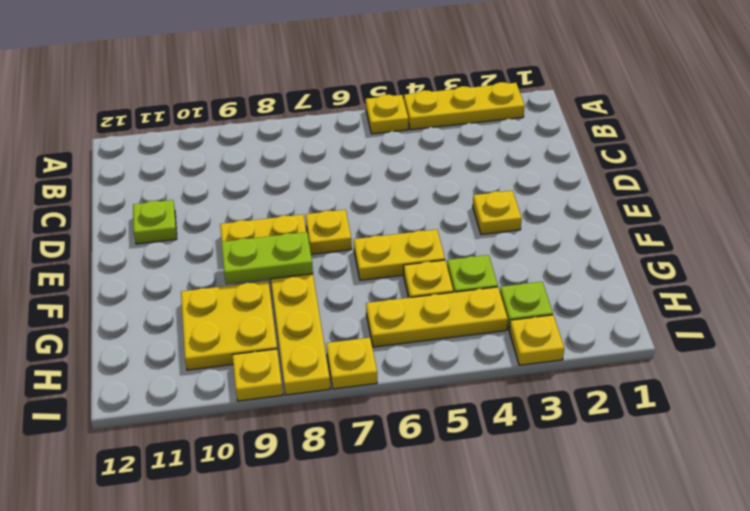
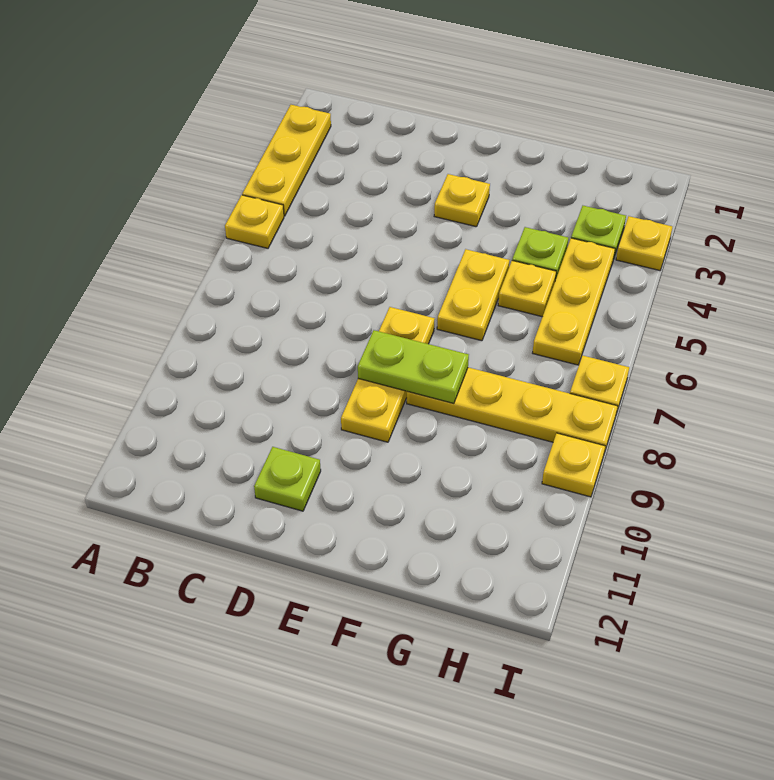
lime 1x2 plate [221,232,313,284] -> lime 1x2 plate turned to [358,330,469,403]
yellow 2x2 plate [181,281,277,370] -> none

